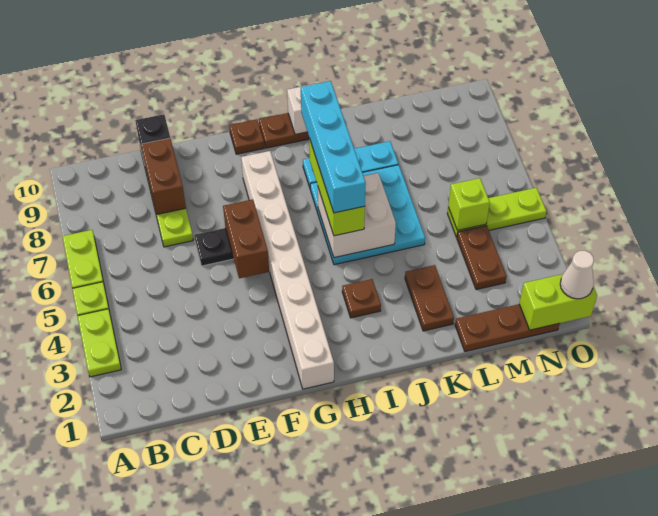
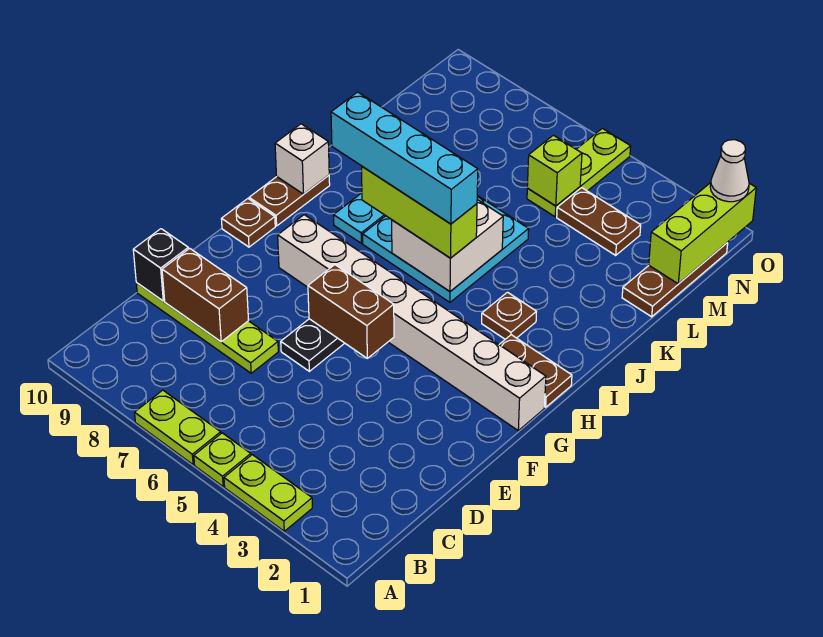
brown 1x2 plate [405,265,454,331] -> brown 1x2 plate moved to [499,335,572,407]
lime 1x2 brick [519,274,597,330] -> lime 1x3 brick [649,183,756,284]

